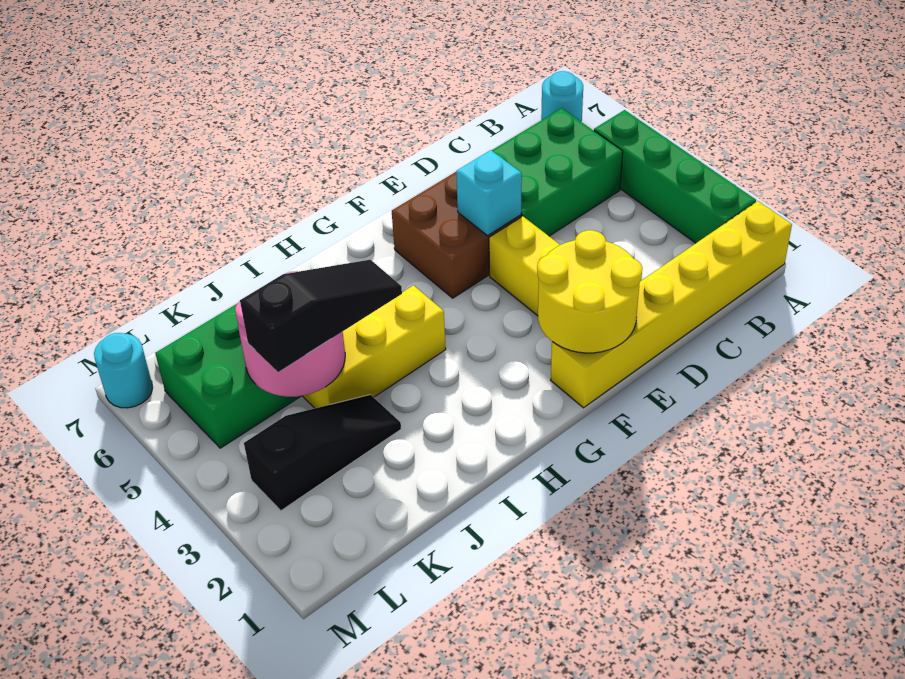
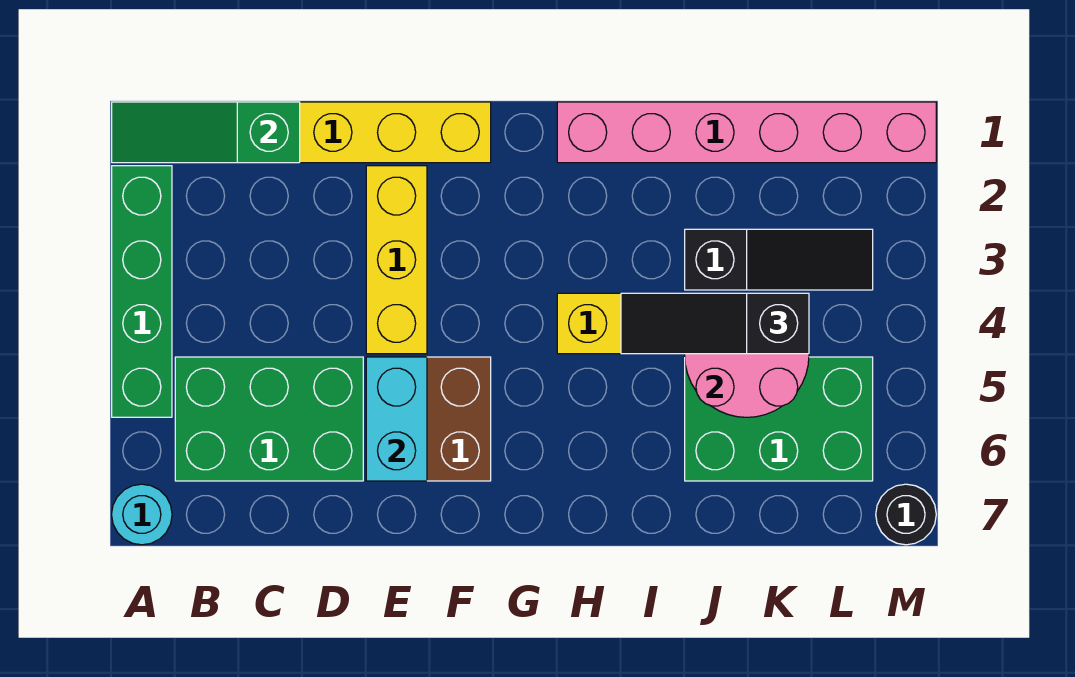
none -> green 1x3 slope [112,102,300,163]
yellow 2x2 round brick [537,230,642,353] -> none
cyan 1x1 brick [456,150,522,236] -> cyan 1x2 brick [366,357,427,481]
none -> pink 1x6 brick [557,102,936,163]
black 1x3 slope [244,395,401,511] -> black 1x3 slope turned to [685,229,873,290]
cyan 1x1 round brick [94,333,153,408] -> black 1x1 round brick [876,484,936,545]

